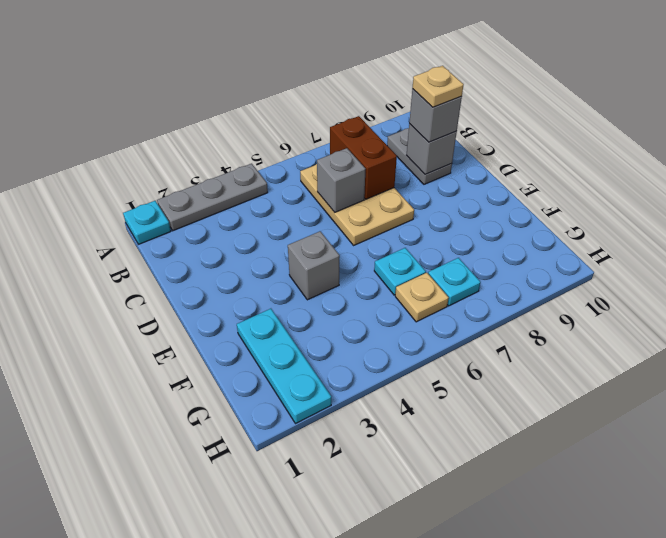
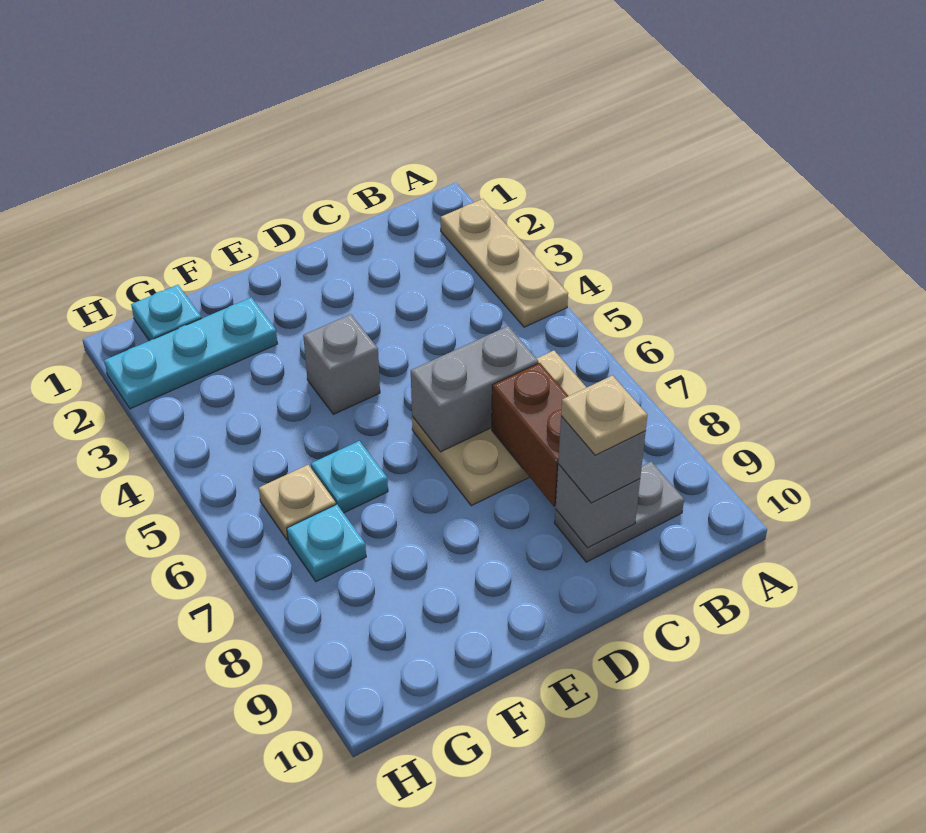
cyan 1x1 plate [123,201,171,244] -> cyan 1x1 plate moved to [131,285,202,341]
grey 1x3 plate [157,164,268,231] -> tan 1x3 plate [441,199,568,327]
brown 1x2 brick [330,116,397,199] -> brown 1x2 brick turned to [492,363,568,506]
grey 1x1 brick [317,148,365,212] -> grey 1x2 brick [411,326,538,452]

